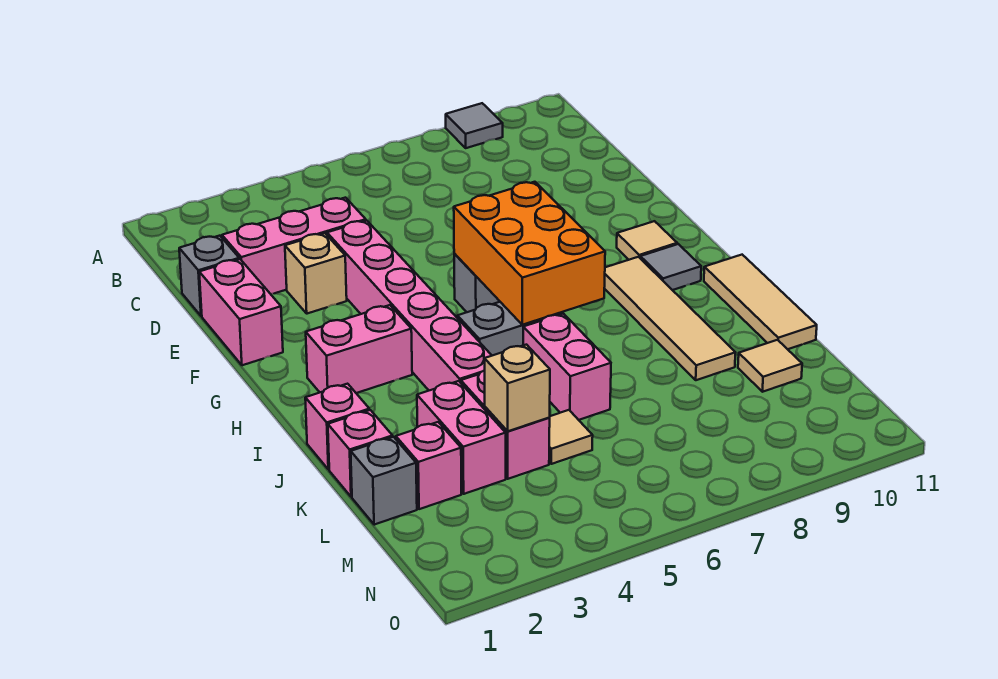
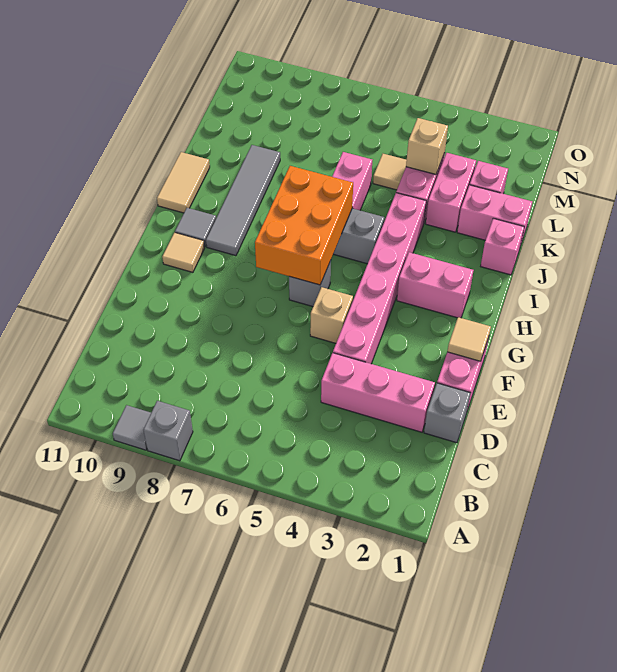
tan 1x1 brick [285,233,347,314] -> tan 1x1 brick moved to [310,287,353,343]
tan 1x4 tile [604,257,736,380] -> grey 1x4 tile [206,145,280,256]
tan 1x3 tile [704,255,817,349] -> tan 1x2 tile [157,152,210,213]
pink 1x1 brick [328,410,393,497] -> pink 1x2 brick [457,185,532,246]
grey 1x1 brick [351,437,417,525] -> grey 1x1 brick moved to [143,401,193,461]
tan 1x1 tile [738,340,802,392] -> tan 1x1 tile moved to [447,317,491,361]

